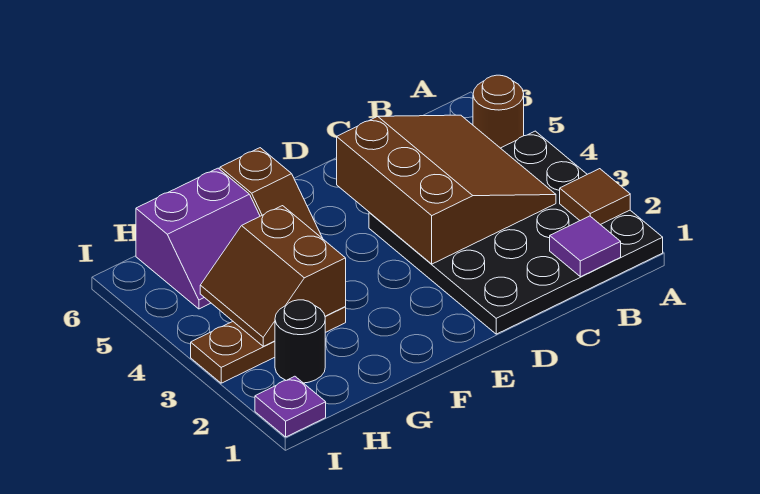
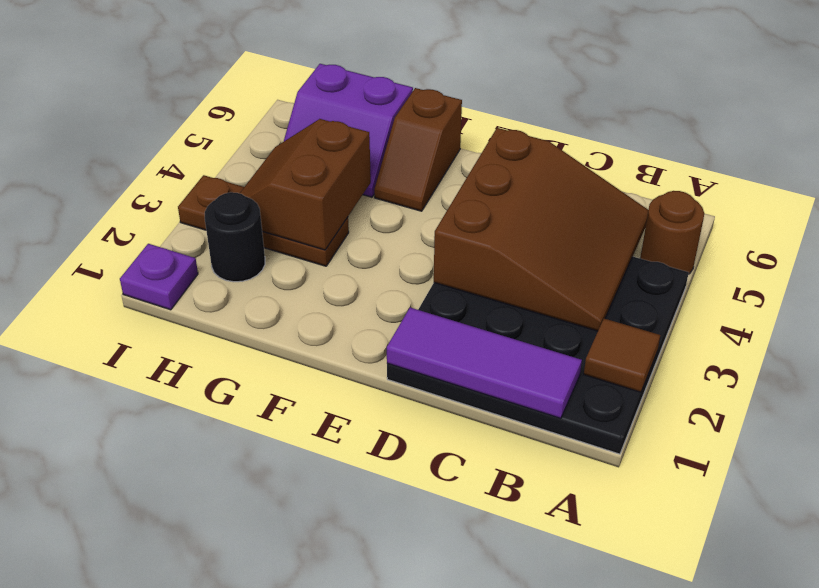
purple 1x1 tile [550,216,621,277] -> purple 1x3 tile [387,308,582,418]

